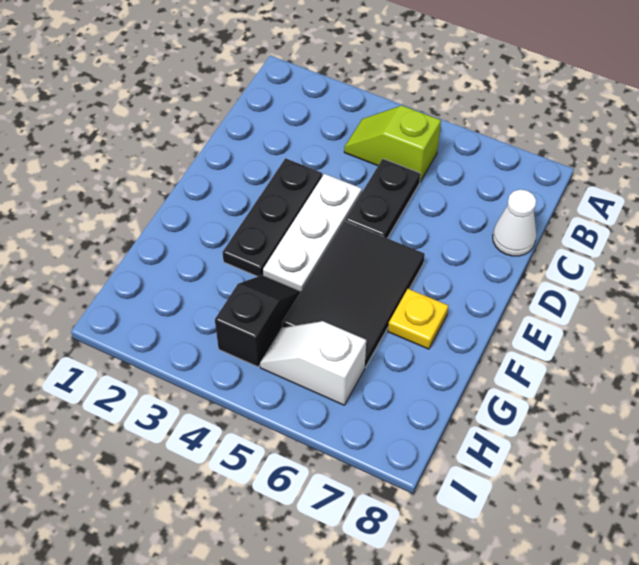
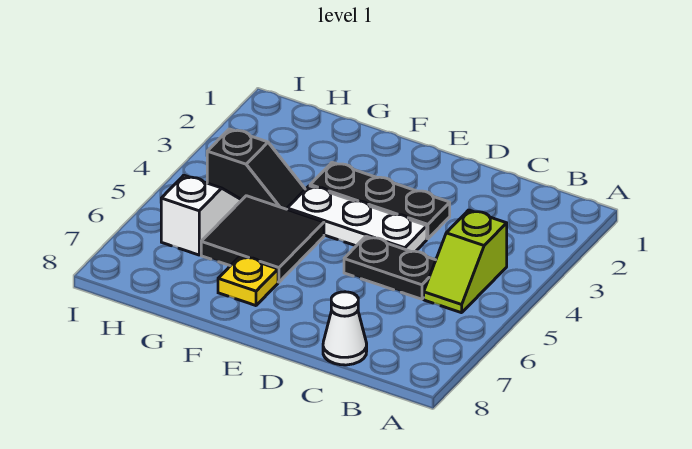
lime 1x2 slope [344,106,441,182] -> lime 1x2 slope turned to [424,210,507,313]
black 2x3 tile [282,221,425,367] -> black 2x2 tile [201,196,324,282]

